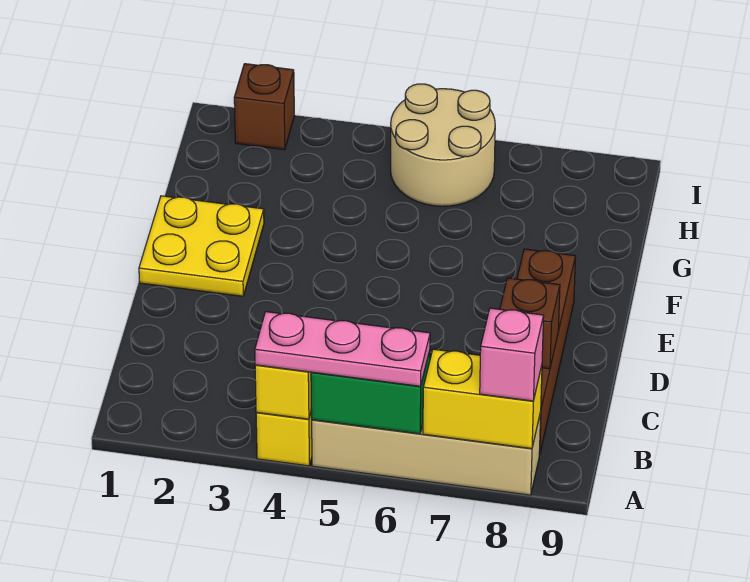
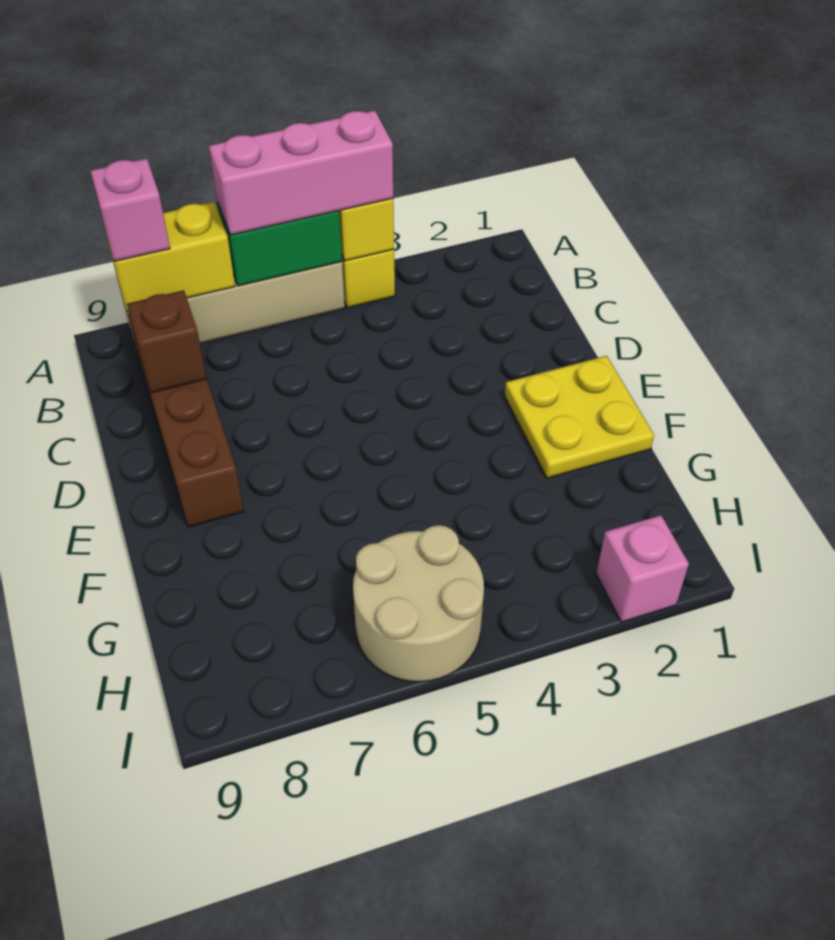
pink 1x3 plate [255,312,430,386] -> pink 1x3 brick [209,111,393,235]
brown 1x1 brick [234,64,294,150] -> pink 1x1 brick [596,515,689,622]

